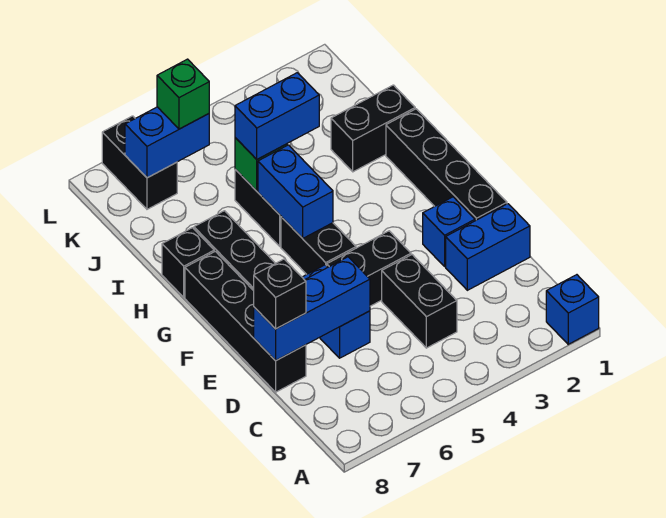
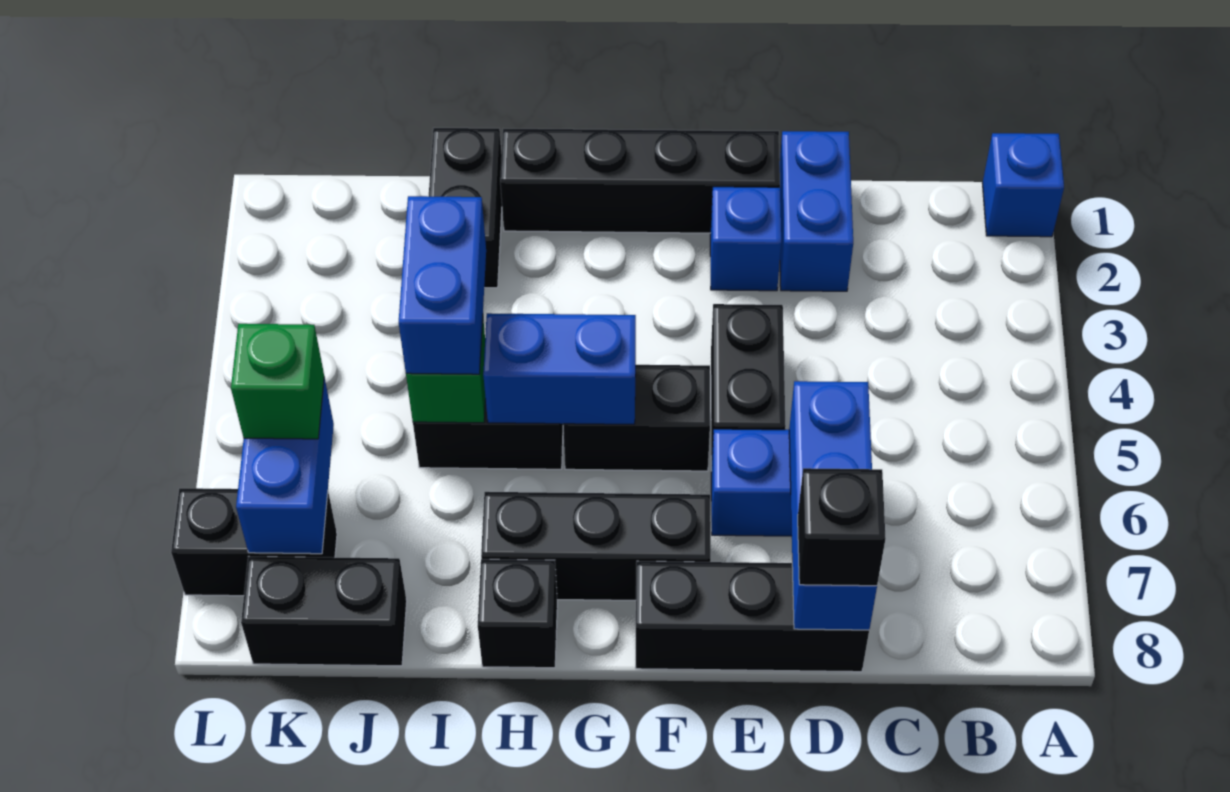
black 1x2 brick [382,255,457,348] -> black 1x2 brick moved to [241,556,407,666]
black 1x4 brick [185,251,306,392] -> black 1x3 brick [636,561,869,672]

